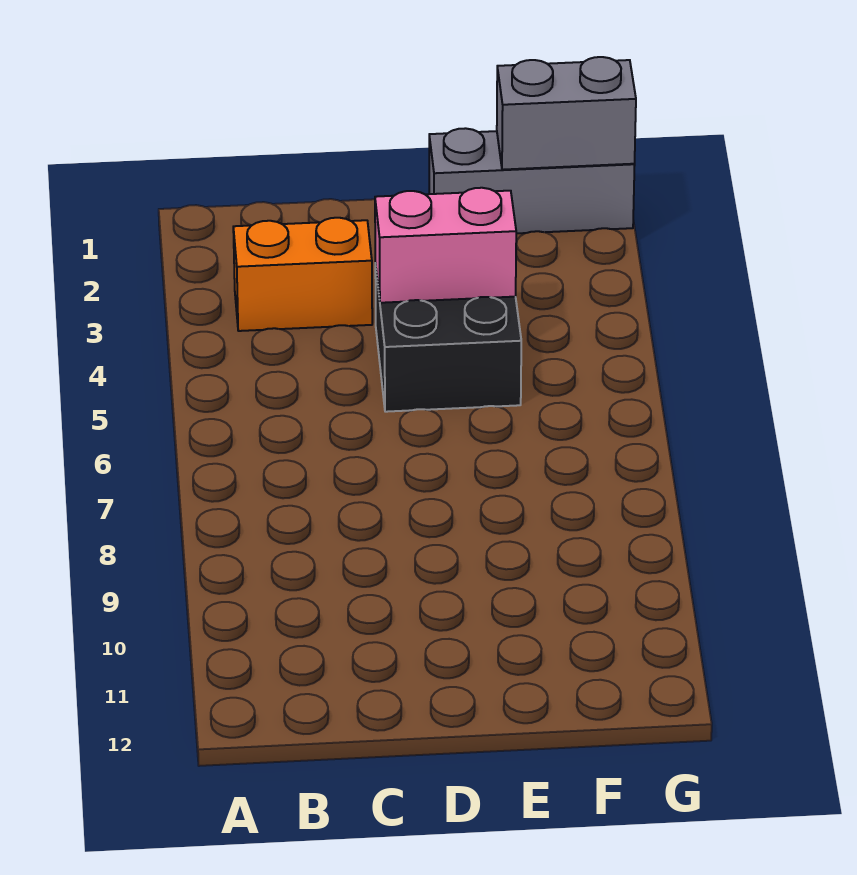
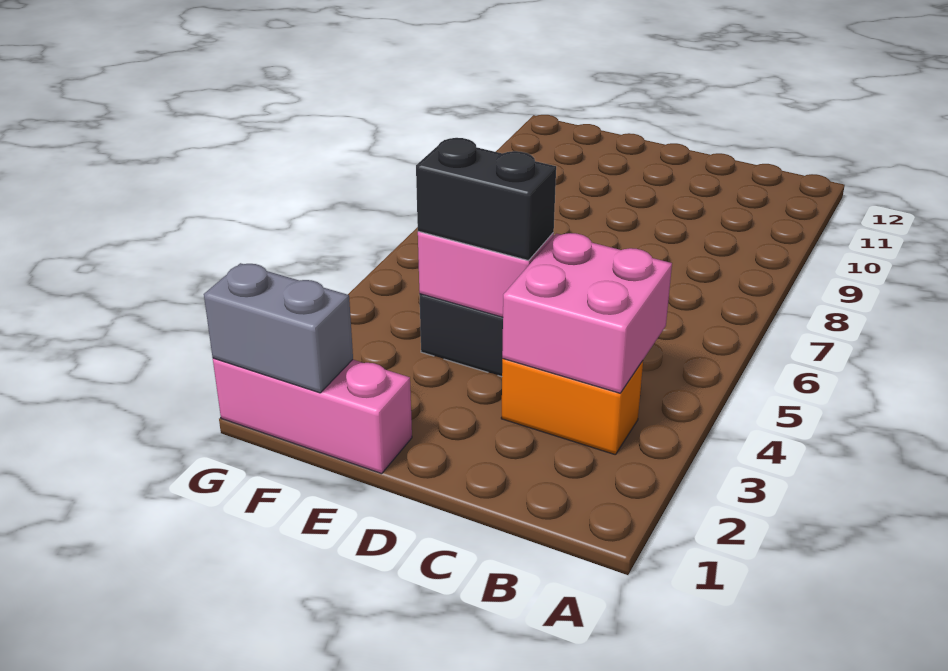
none -> pink 2x2 brick [502,233,672,393]
none -> black 1x2 brick [416,138,556,261]
grey 1x3 brick [429,128,635,233] -> pink 1x3 brick [213,358,412,474]

